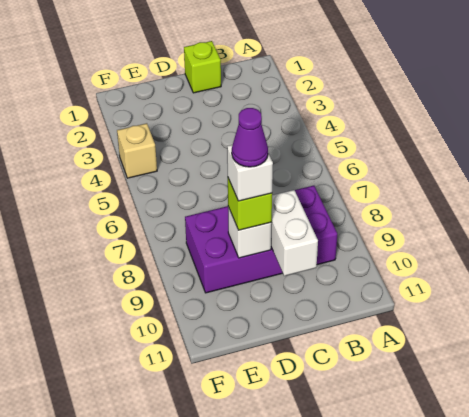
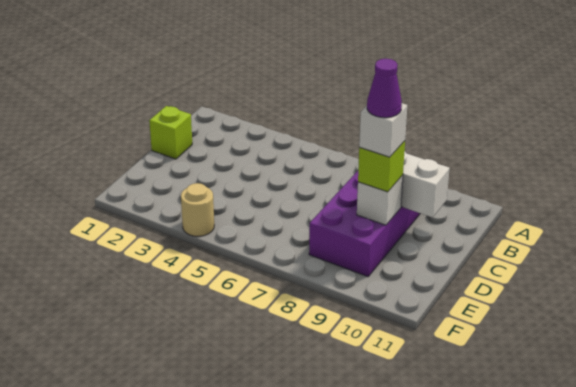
tan 1x1 brick [117,123,157,178] -> tan 1x1 round brick [181,183,214,236]

